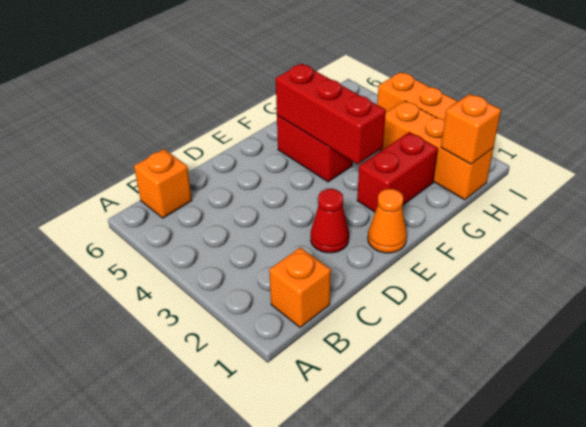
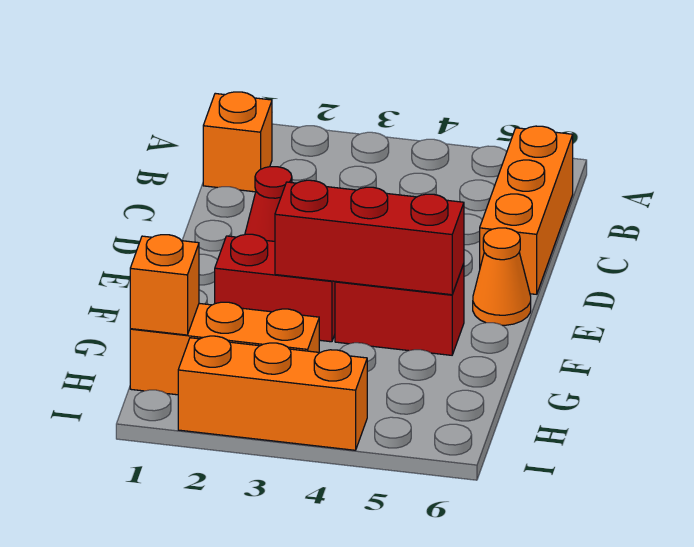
orange 1x1 brick [134,149,192,218] -> orange 1x3 brick [480,126,573,294]
orange 1x1 cone [368,189,407,253] -> orange 1x1 cone moved to [473,228,531,325]
red 1x2 brick [357,132,438,212] -> red 1x2 brick turned to [215,234,335,342]

